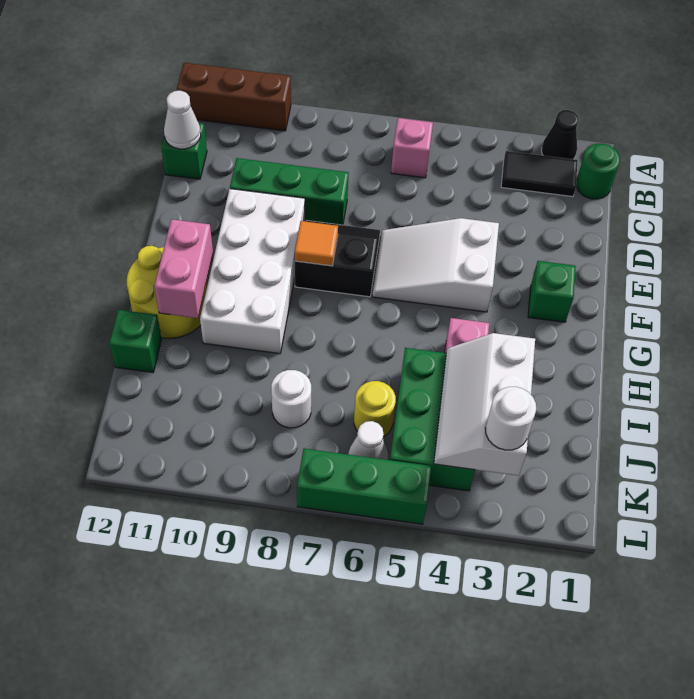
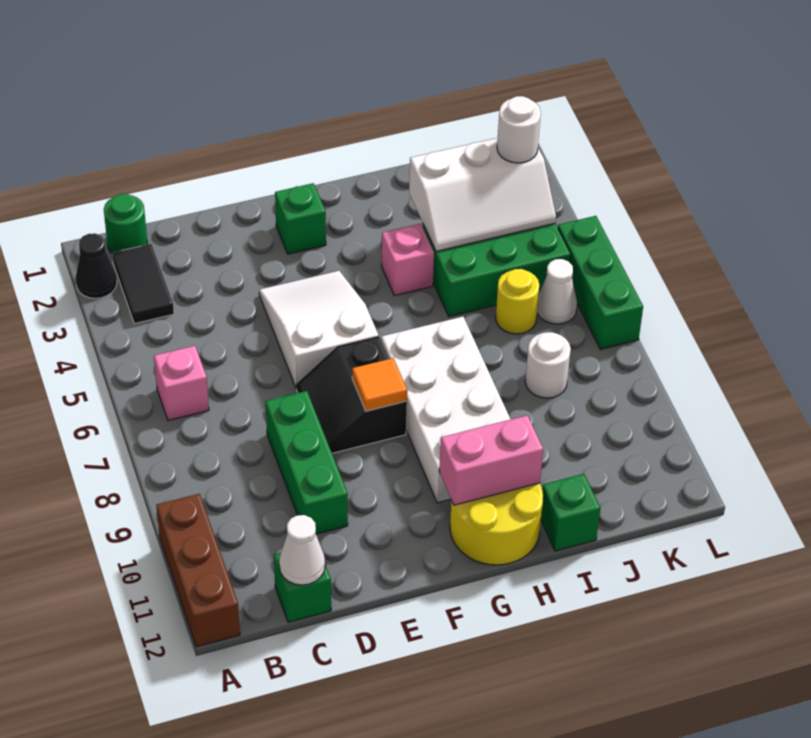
white 2x3 slope [372,218,499,312] -> white 2x3 slope turned to [259,271,379,389]
white 2x4 brick [200,189,305,354] -> white 2x4 brick turned to [381,317,511,503]

